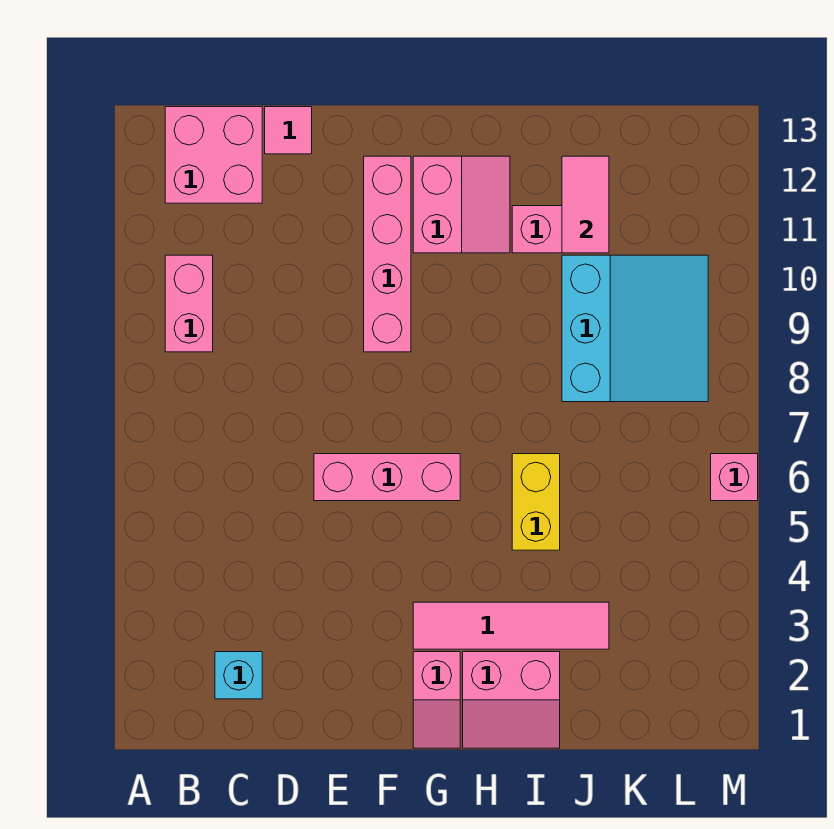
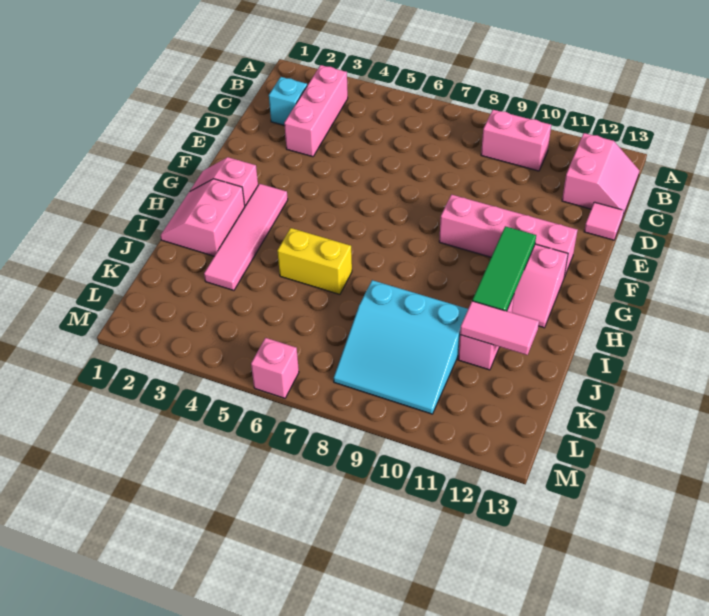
pink 2x2 brick [165,107,262,203] -> pink 2x2 slope [562,133,640,216]
pink 1x3 brick [314,454,460,501] -> pink 1x3 brick moved to [284,65,348,157]
none -> green 1x3 tile [472,226,536,311]

